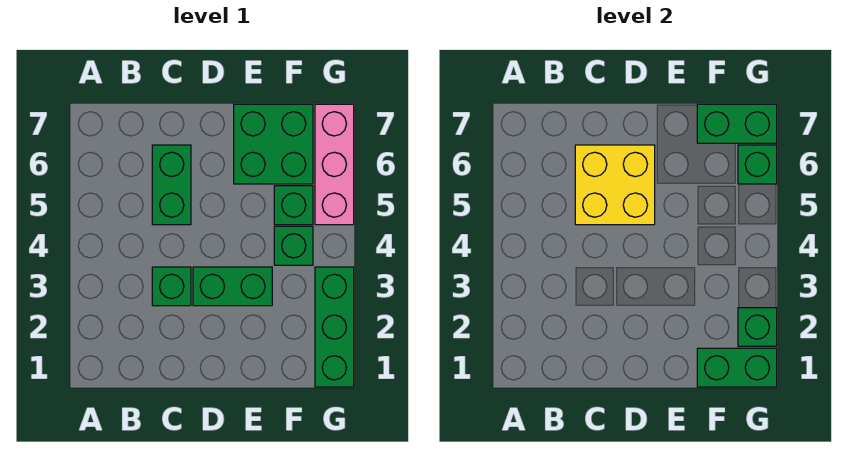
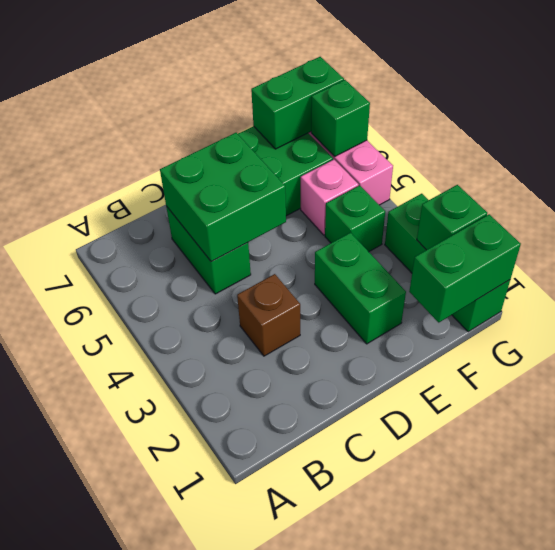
green 1x1 brick [152,267,191,306] -> brown 1x1 brick [237,274,300,356]
yellow 2x2 brick [575,145,655,225] -> green 2x2 brick [160,133,286,262]
green 1x2 brick [193,267,272,306] -> green 1x2 brick turned to [315,233,406,344]
green 1x1 brick [274,186,313,225] -> pink 1x1 brick [301,160,359,235]

